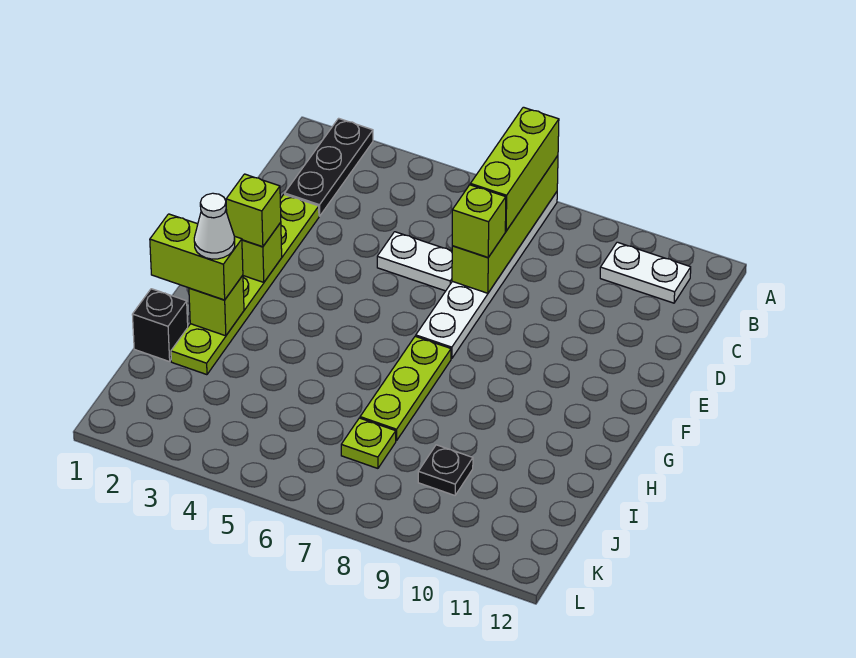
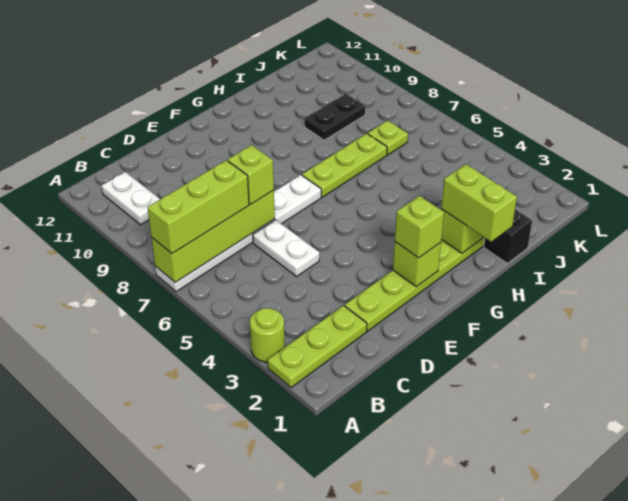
black 1x3 plate [285,118,373,216] -> lime 1x3 plate [268,306,367,388]
none -> lime 1x1 round brick [250,308,285,362]
white 1x1 cone [194,193,235,259] -> none
black 1x1 plate [418,445,473,495] -> black 1x2 plate [305,94,365,140]

